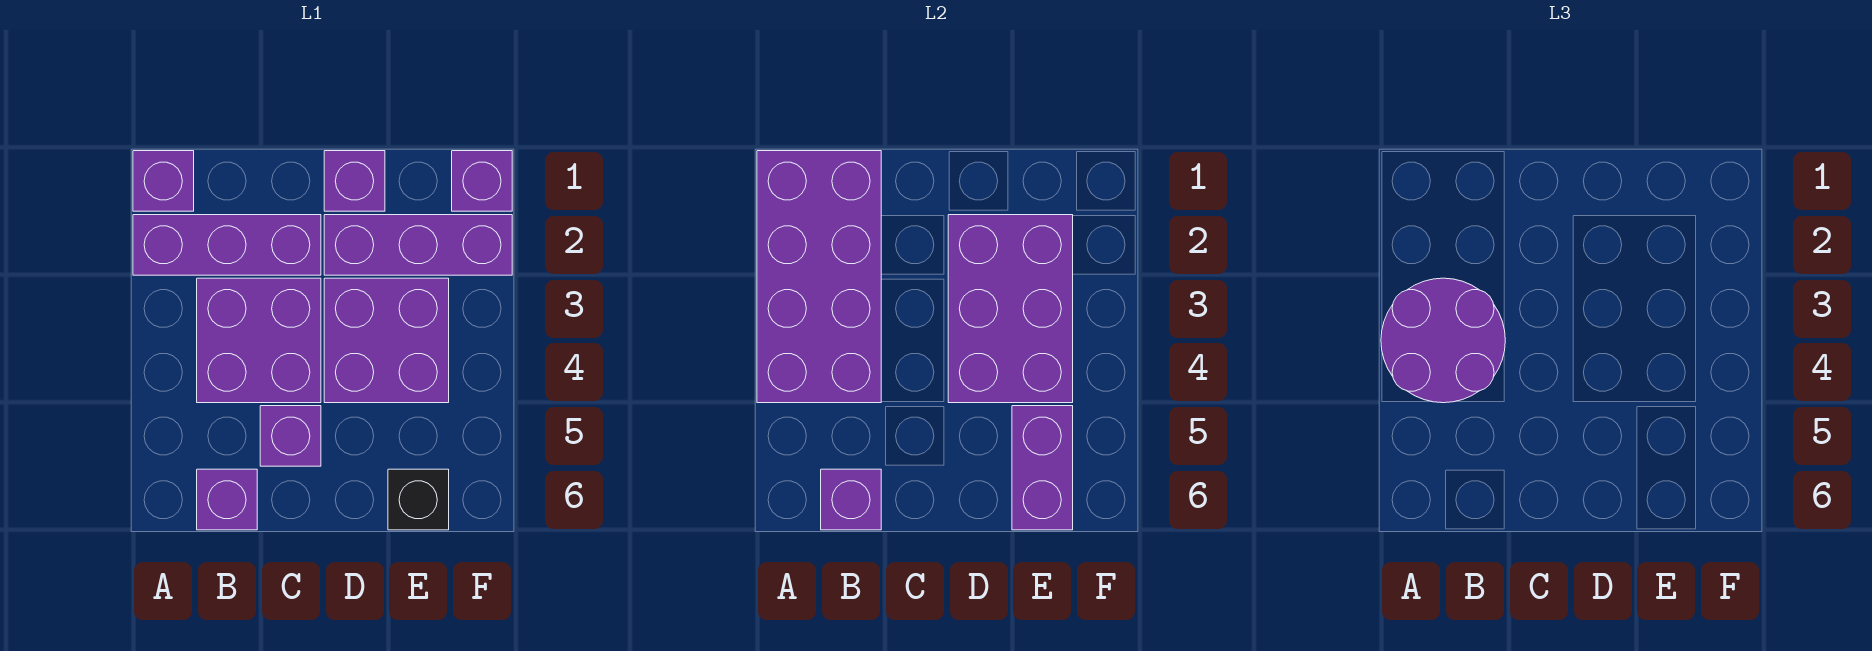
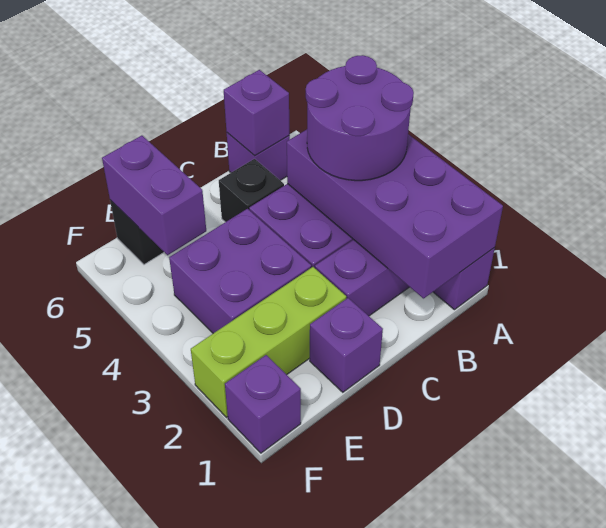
purple 1x1 brick [260,406,321,466] -> black 1x1 brick [219,159,284,222]
purple 1x3 brick [324,215,512,275] -> lime 1x3 brick [191,267,346,417]
purple 2x3 brick [948,215,1073,403] -> none

